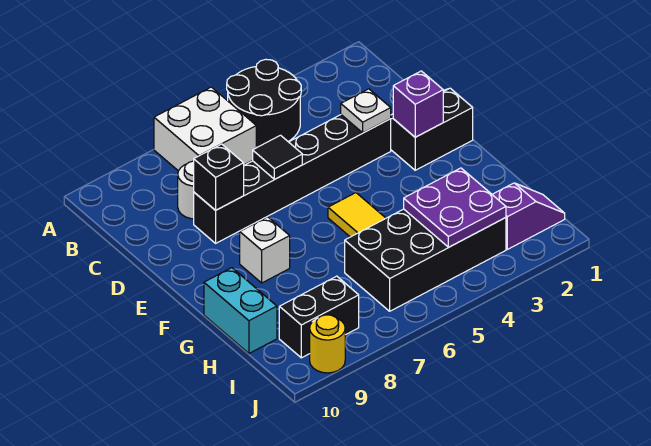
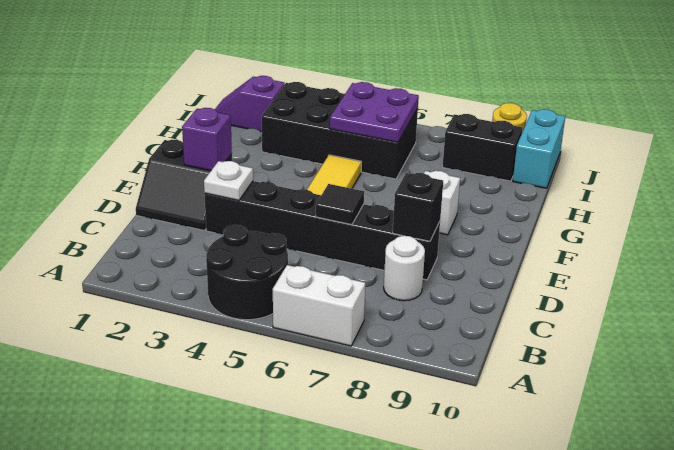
white 2x2 brick [154,87,256,171] -> white 1x2 brick [273,265,365,346]
cyan 1x2 brick [204,268,277,353] -> cyan 1x2 brick moved to [513,109,565,188]
purple 2x2 plate [404,168,506,247] -> purple 2x2 plate moved to [330,82,419,142]

